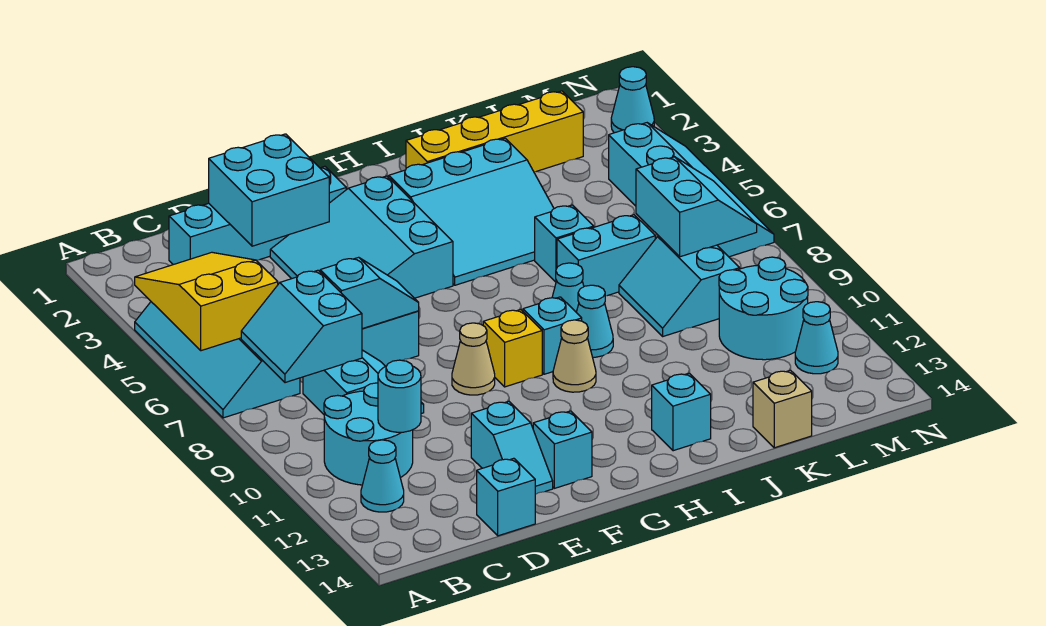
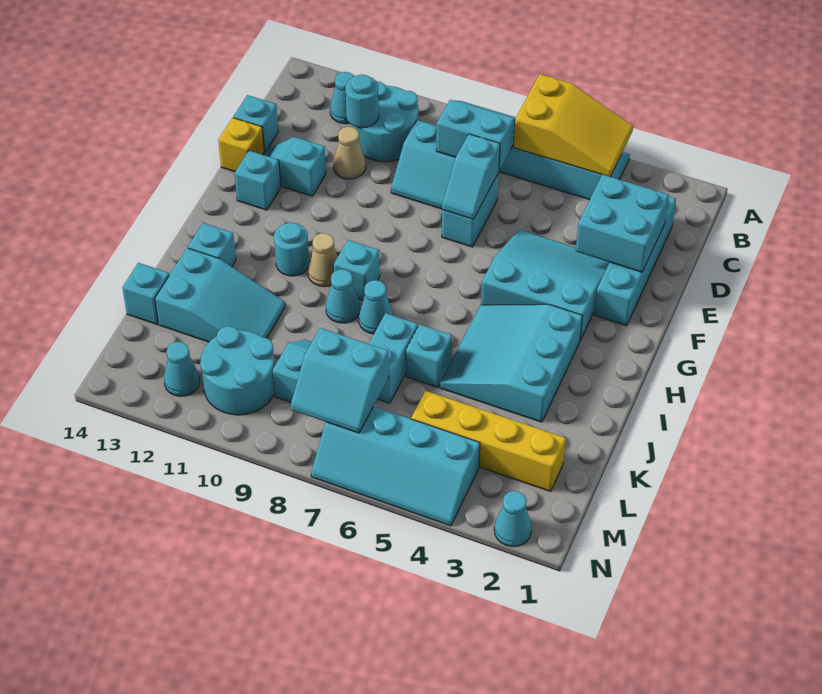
tan 1x1 cone [452,323,495,395] -> tan 1x1 cone moved to [333,127,366,179]
yellow 1x1 brick [483,310,542,387] -> yellow 1x1 brick moved to [218,118,264,172]
none -> cyan 1x1 round brick [274,223,309,276]
yellow 1x4 brick [406,91,583,172] -> yellow 1x4 brick turned to [411,391,566,492]
none -> cyan 2x3 slope [155,248,285,342]
tan 1x1 brick [753,370,812,448] -> cyan 1x1 brick [122,263,169,324]

